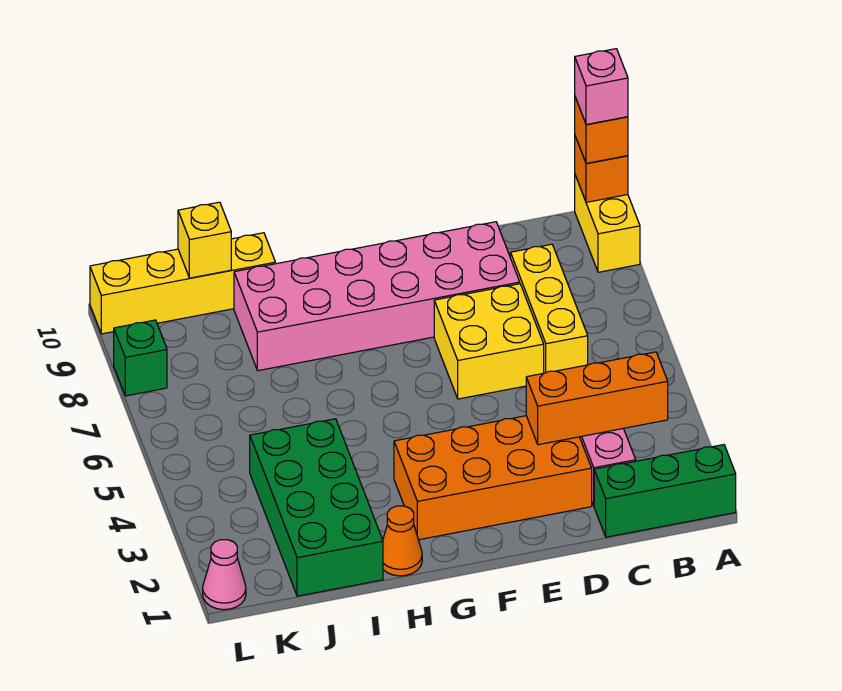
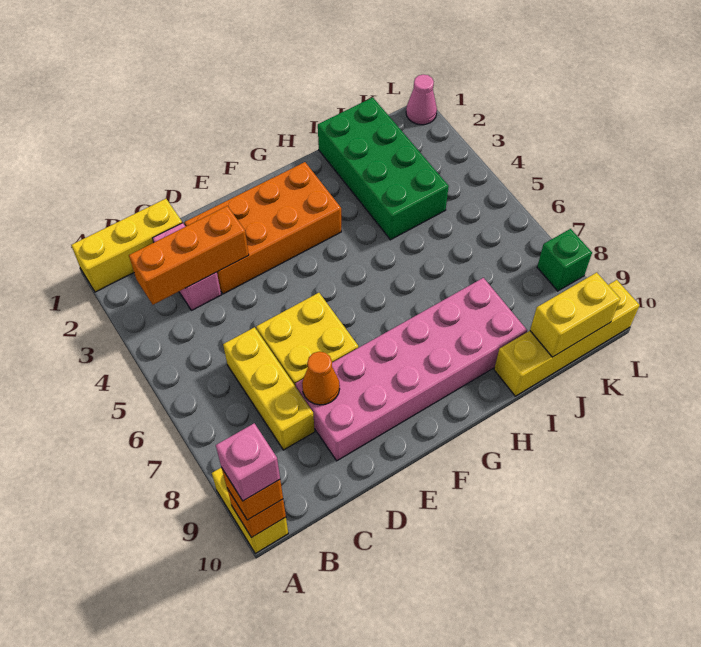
green 1x3 brick [594,445,736,537] -> yellow 1x3 brick [71,199,182,292]
orange 1x1 cone [383,506,422,576] -> orange 1x1 cone moved to [302,351,340,405]
yellow 1x1 brick [178,202,231,278] -> yellow 1x2 brick [530,272,620,357]

